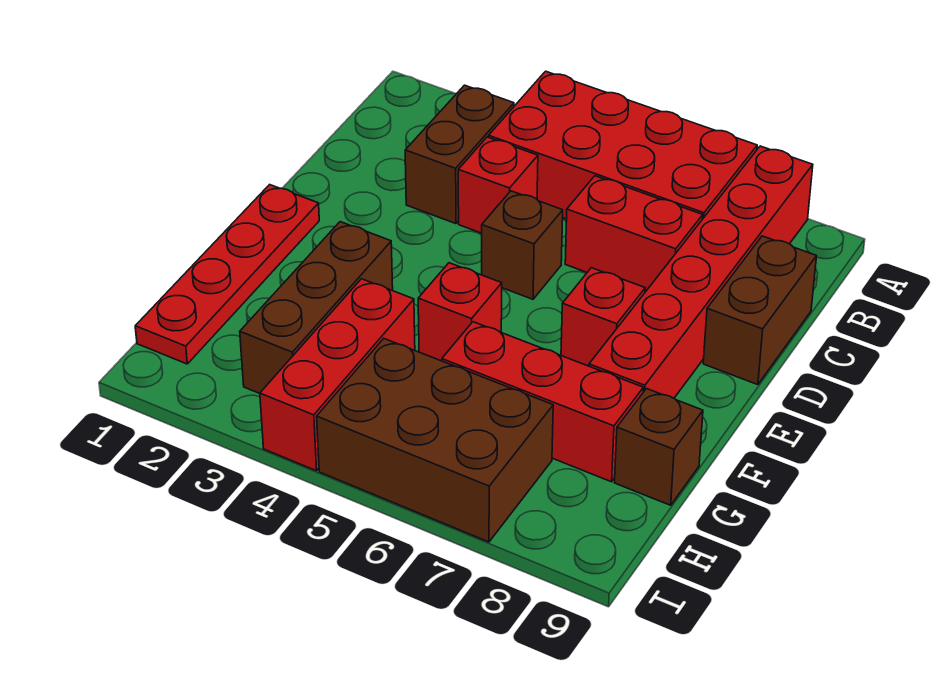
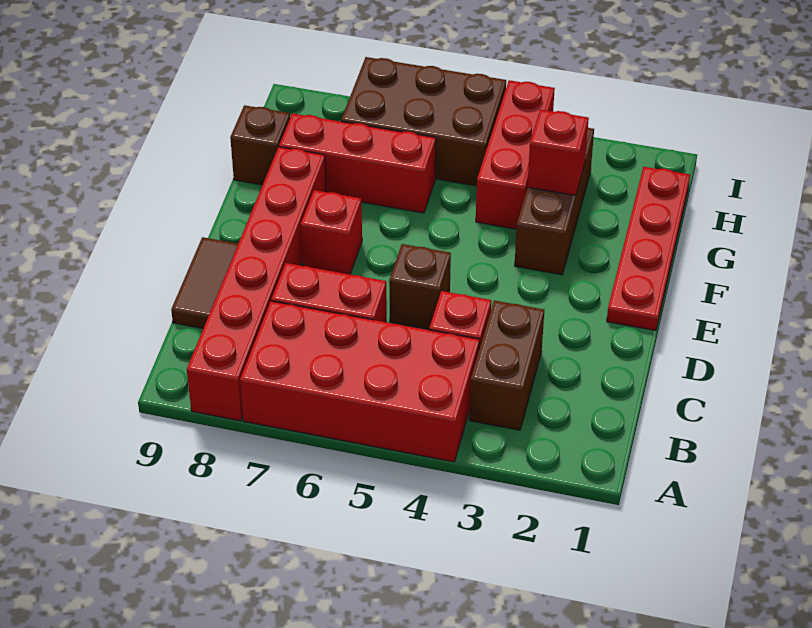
brown 1x2 brick [703,236,817,385] -> brown 1x2 tile [171,237,238,328]
red 1x1 brick [418,263,502,361] -> red 1x1 brick moved to [527,110,589,196]

